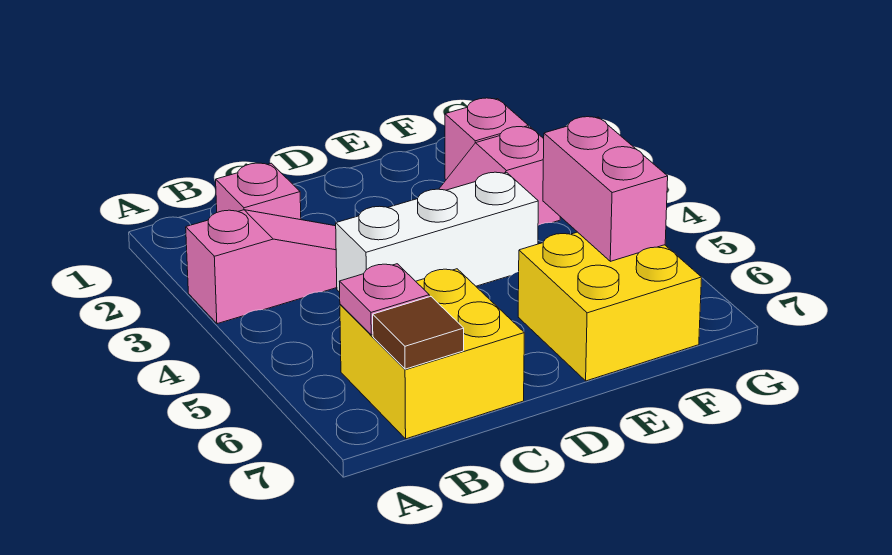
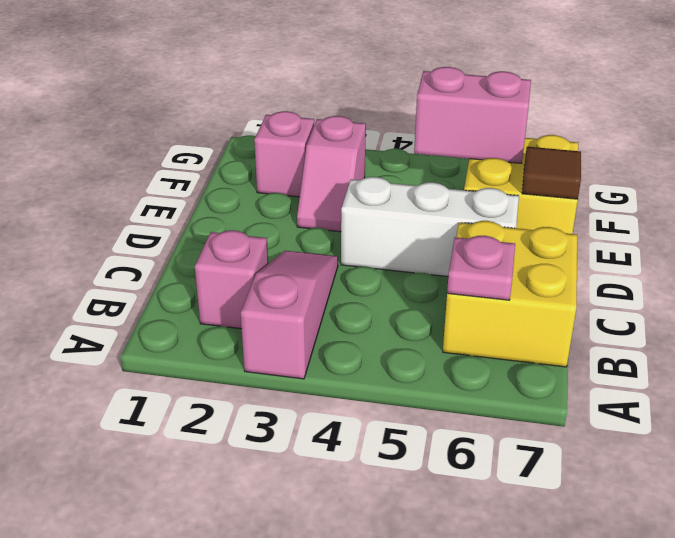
brown 1x1 tile [373,296,464,369] -> brown 1x1 tile moved to [522,147,581,199]
white 1x3 brick [336,172,538,292] -> white 1x3 brick turned to [341,177,519,276]

